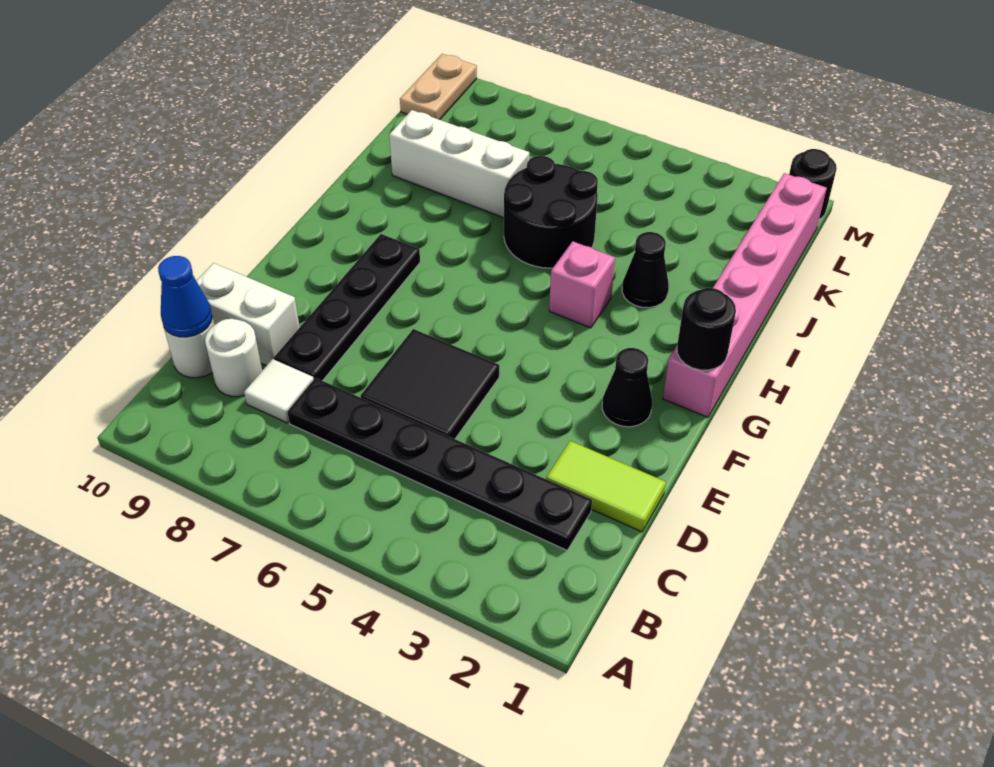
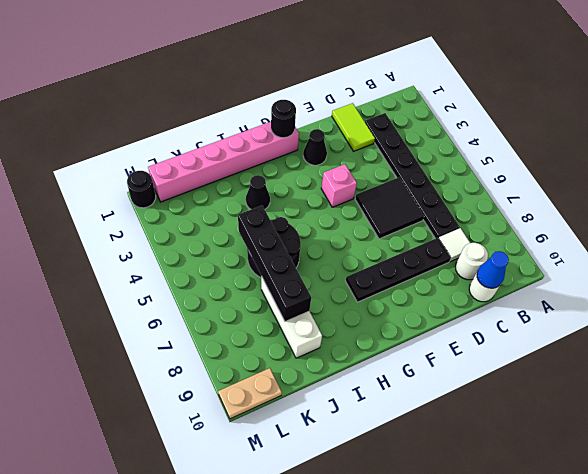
white 1x2 brick [197,263,300,366] -> none
pink 1x1 brick [549,241,615,328] -> pink 1x1 brick moved to [321,164,357,207]
none -> black 1x4 brick [238,205,311,321]

